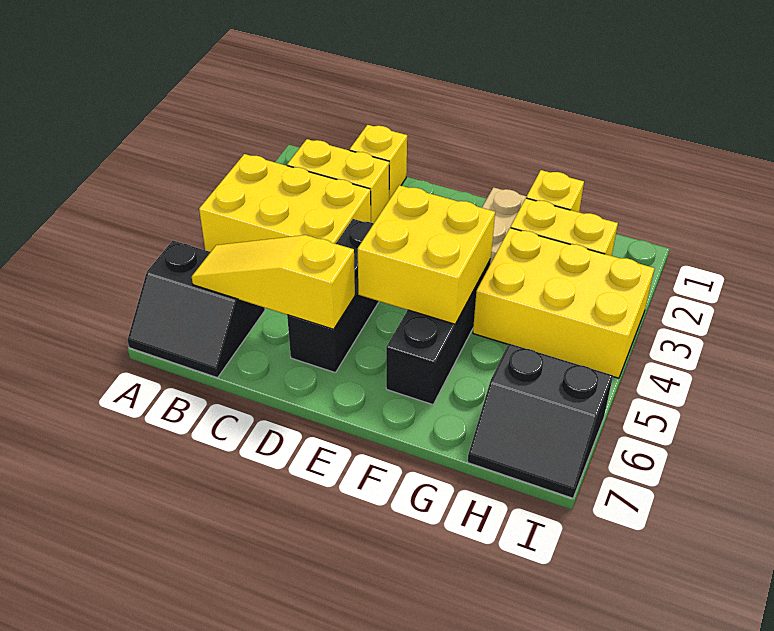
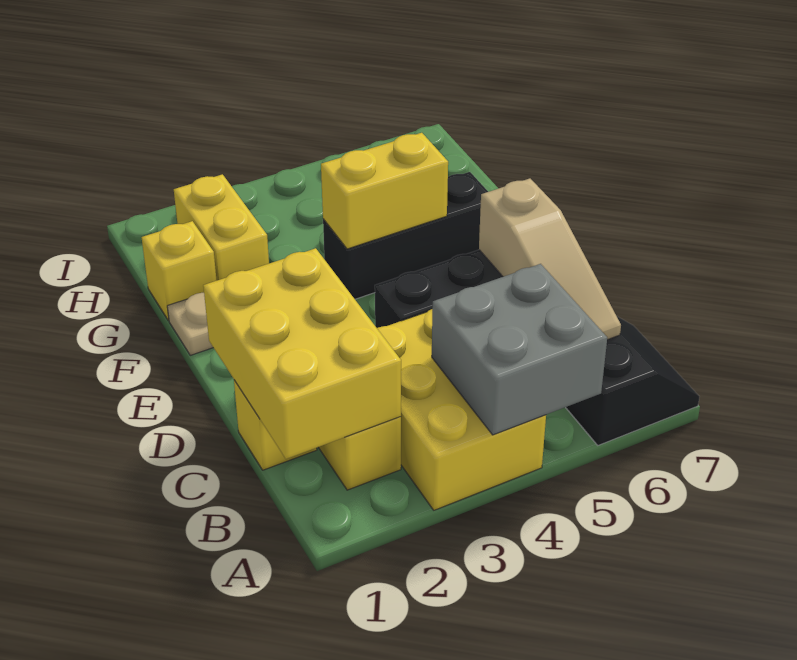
none -> grey 2x2 brick [432,264,607,435]
yellow 1x3 slope [192,235,355,329] -> tan 1x3 slope [479,178,621,340]
yellow 2x2 brick [358,185,495,324] -> yellow 1x2 brick [321,133,448,249]
yellow 2x3 brick [473,228,655,378] -> yellow 2x3 brick moved to [203,248,401,459]
black 2x2 slope [468,344,613,498] -> none

